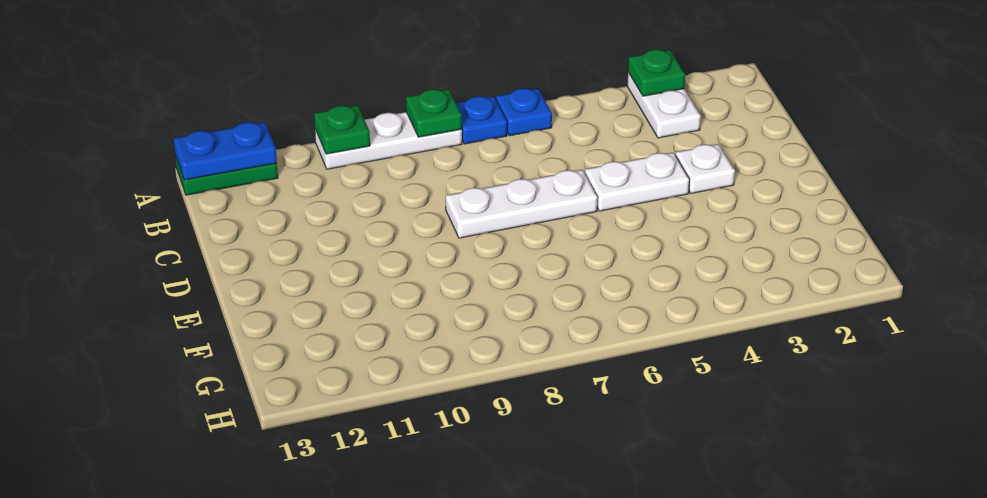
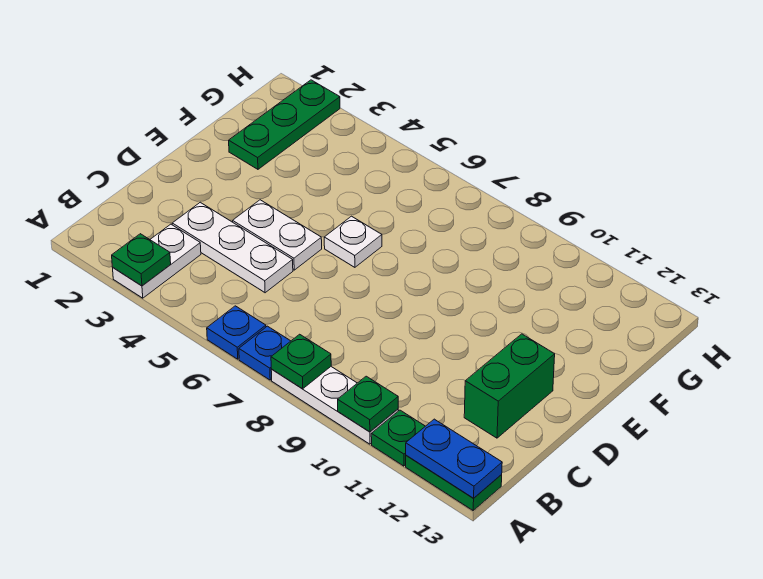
none -> green 1x1 plate [371,410,425,466]
none -> green 1x2 brick [464,334,555,438]
white 1x1 plate [676,144,735,193] -> white 1x1 plate moved to [324,216,382,267]
white 1x3 plate [446,170,597,238] -> white 1x3 plate moved to [172,202,293,293]
none -> green 1x3 plate [229,80,340,169]

